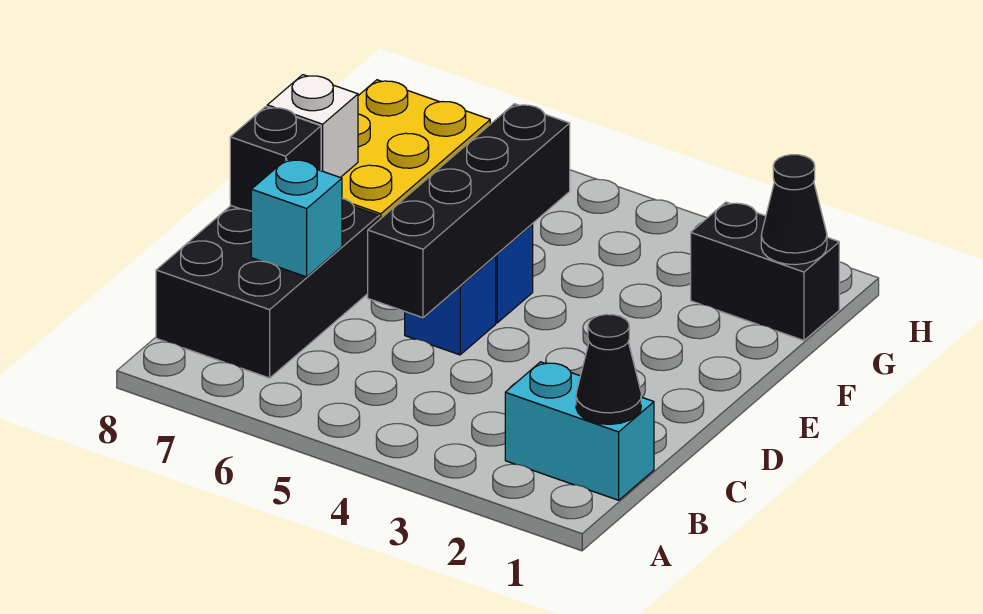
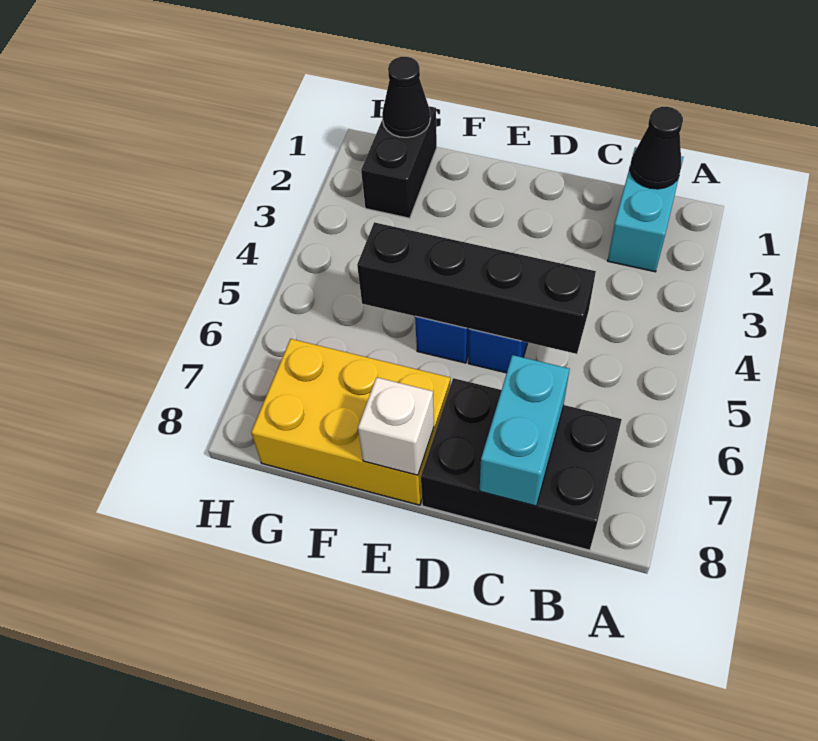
cyan 1x1 brick [251,159,342,277] -> cyan 1x2 brick [480,355,570,506]
black 1x1 brick [230,107,321,211] -> none

